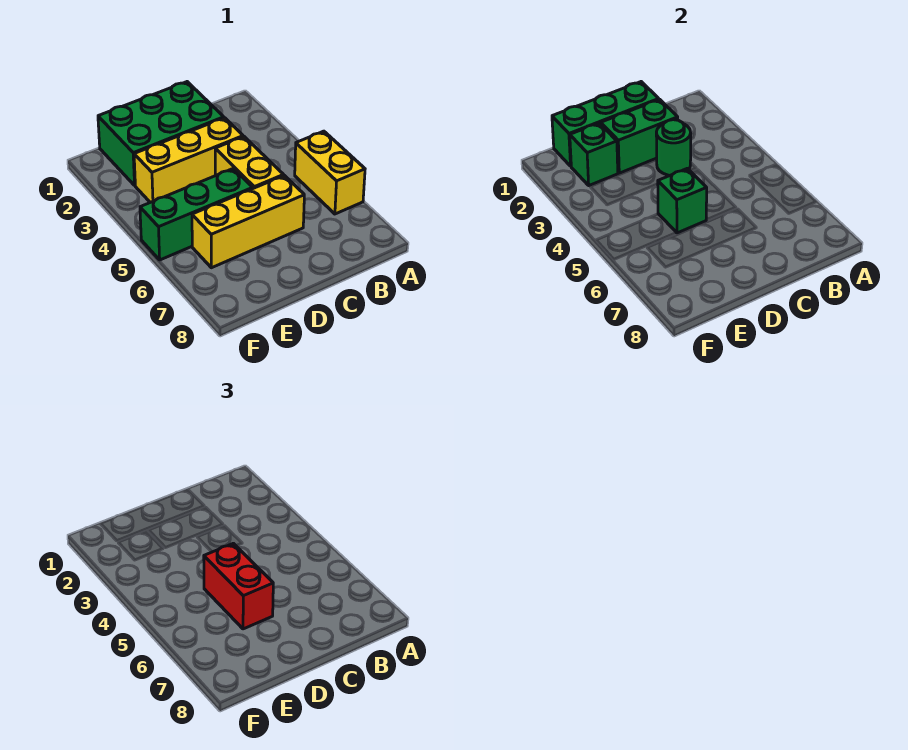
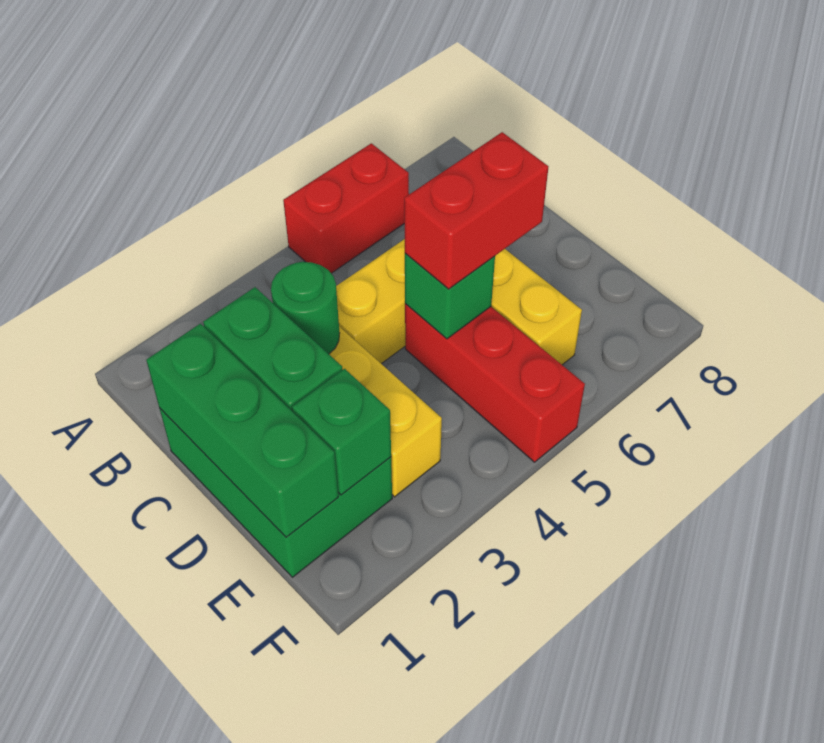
yellow 1x2 brick [295,131,365,214] -> red 1x2 brick [283,143,409,273]
green 1x3 brick [140,168,253,260] -> red 1x3 brick [405,304,585,462]

